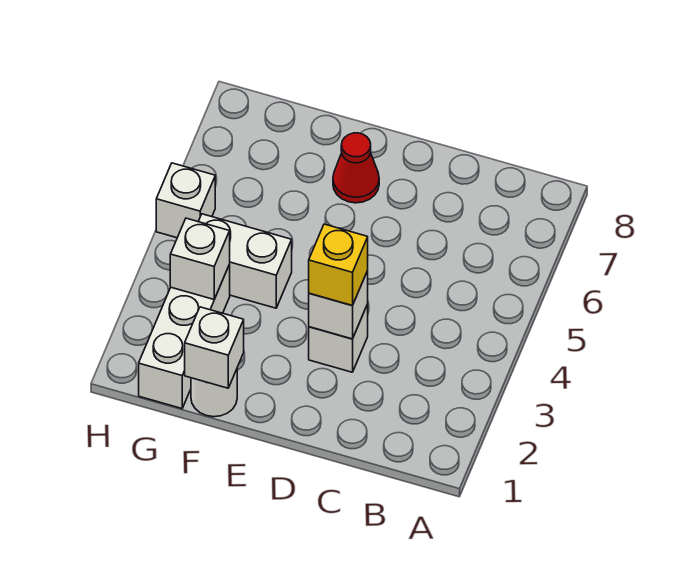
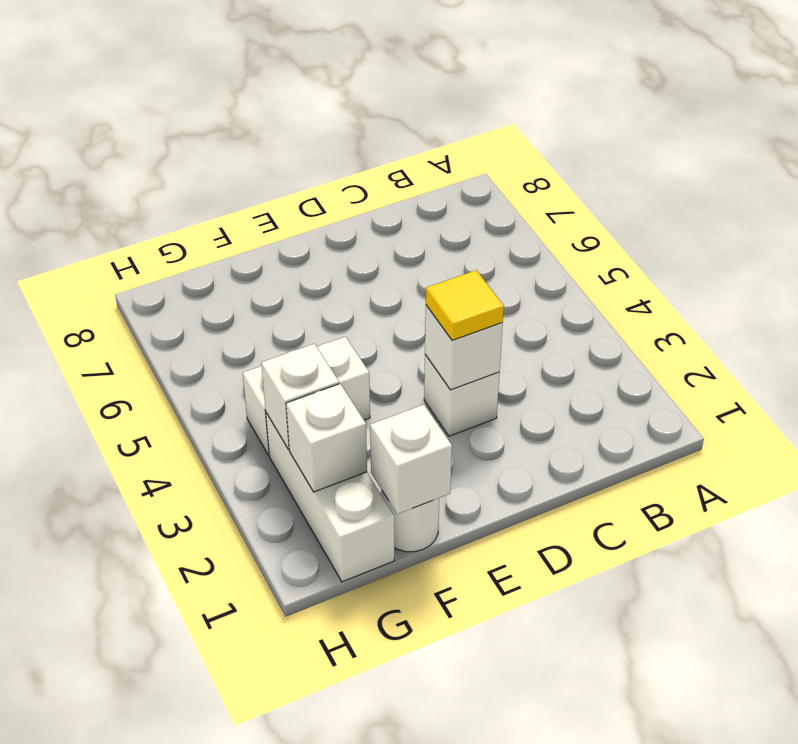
yellow 1x1 brick [309,224,368,306] -> yellow 1x1 tile [426,270,504,340]
red 1x1 cone [333,133,379,203] -> none
white 1x1 brick [156,163,215,238] -> white 1x1 brick moved to [286,384,367,492]

